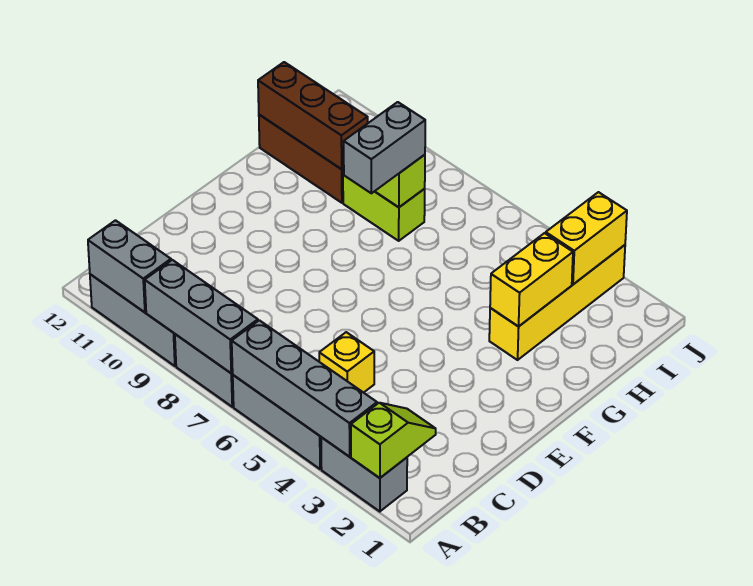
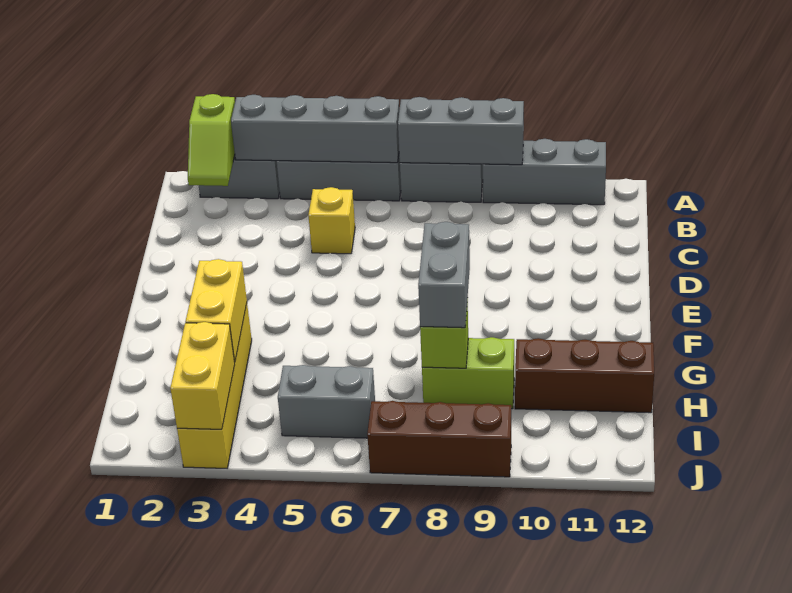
grey 1x2 brick [88,220,171,312] -> grey 1x2 brick moved to [278,365,375,438]
brown 1x3 brick [258,62,368,169] -> brown 1x3 brick moved to [367,401,511,477]

